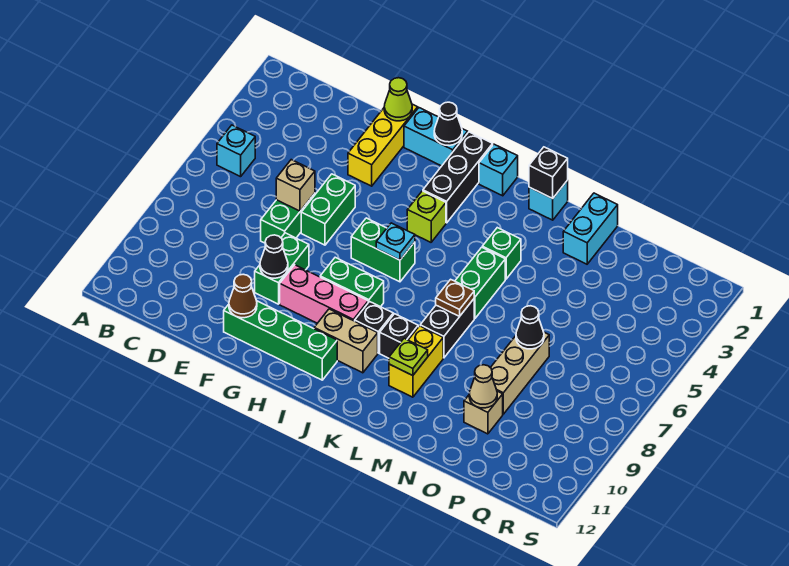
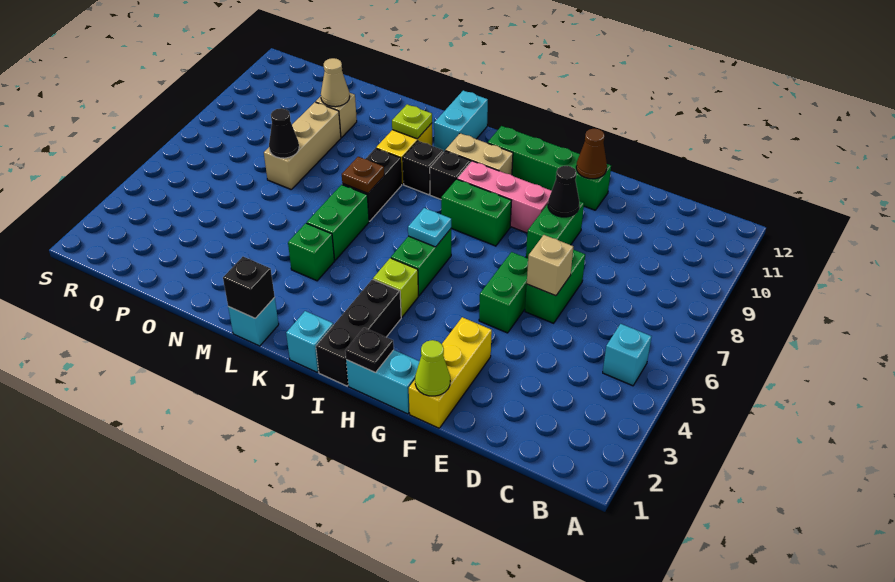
black 1x1 cone [434,102,462,145] -> black 1x1 plate [345,328,394,372]
green 1x2 brick [351,218,415,282] -> green 1x2 brick turned to [391,229,451,296]
cyan 1x2 brick [563,193,618,264] -> cyan 1x2 brick moved to [434,91,488,152]

